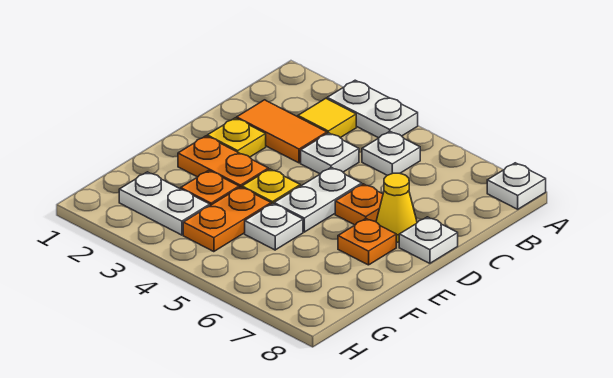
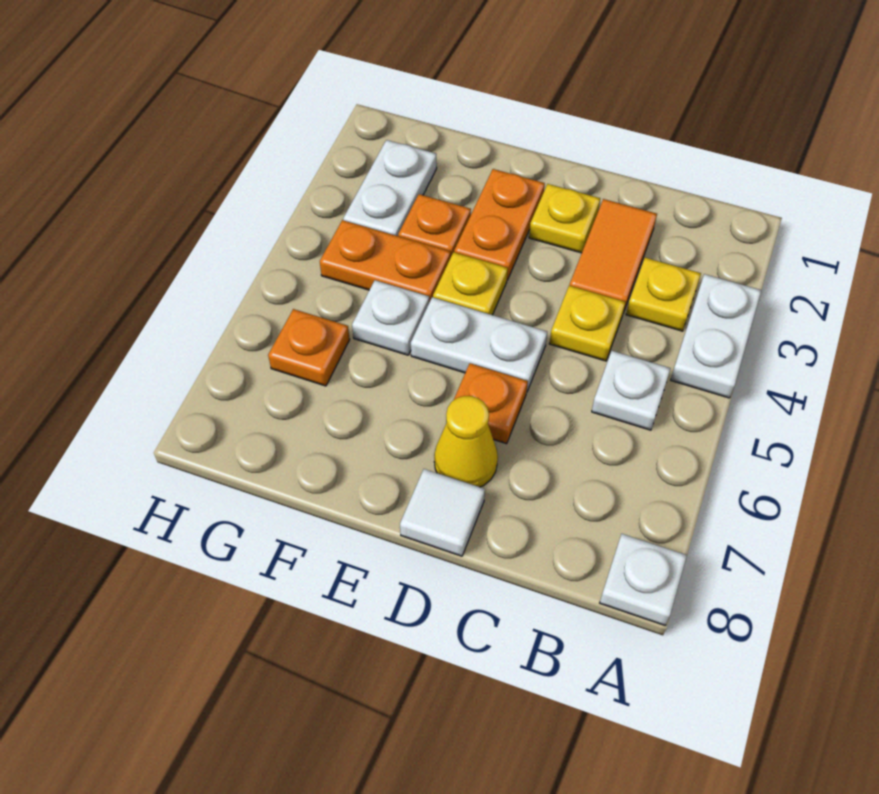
yellow 1x1 tile [298,98,356,138] -> yellow 1x1 plate [626,258,701,331]
white 1x1 plate [301,133,359,174] -> yellow 1x1 plate [549,286,626,361]
white 1x1 plate [399,217,458,263] -> white 1x1 tile [400,469,485,556]
orange 1x1 plate [338,219,396,265] -> orange 1x1 plate moved to [268,309,350,386]

